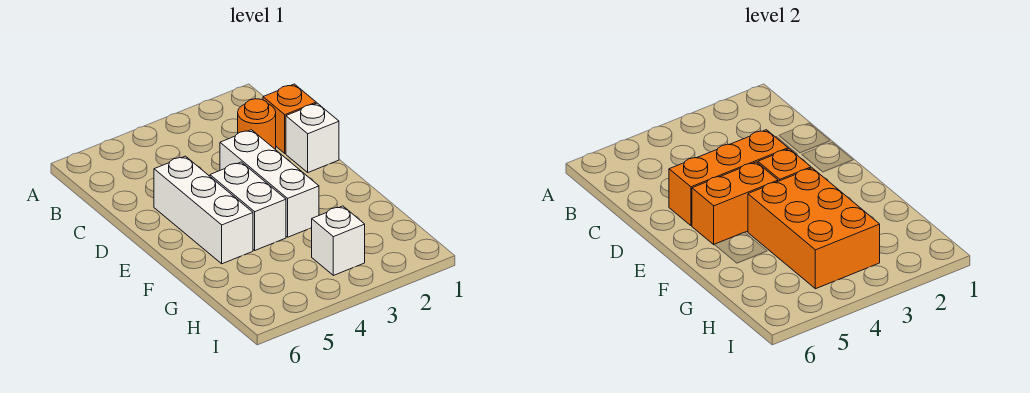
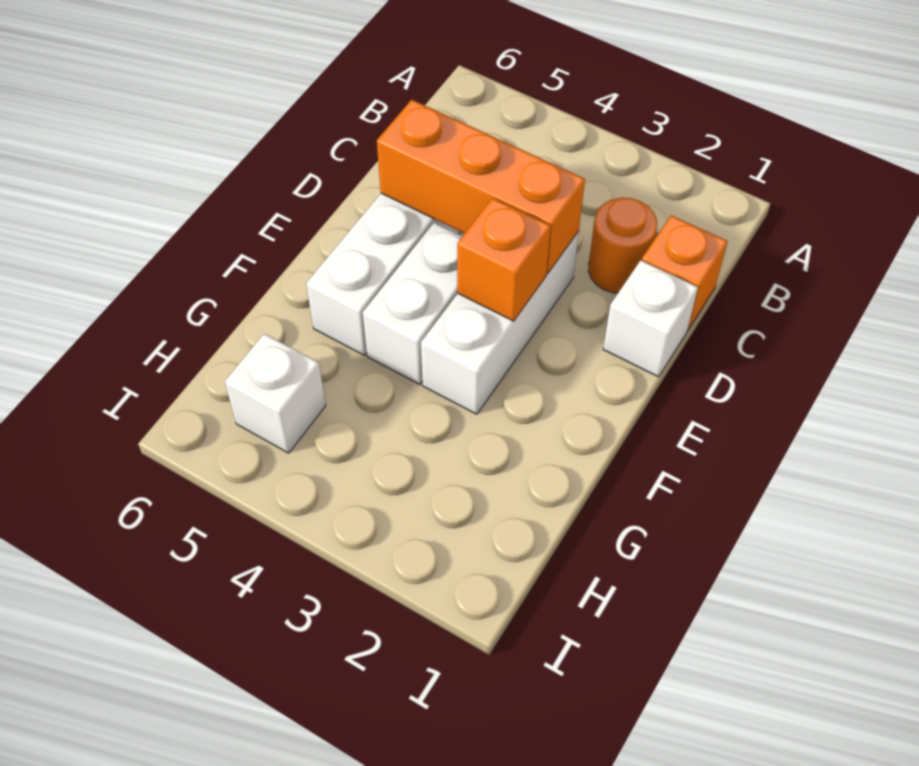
orange 1x2 brick [692,162,778,245] -> none
orange 2x3 brick [748,168,880,289] -> none
white 1x1 brick [312,206,365,275] -> white 1x1 brick moved to [225,334,326,453]

